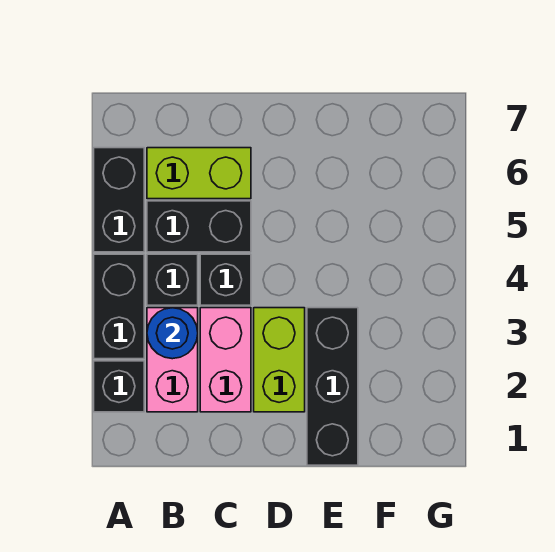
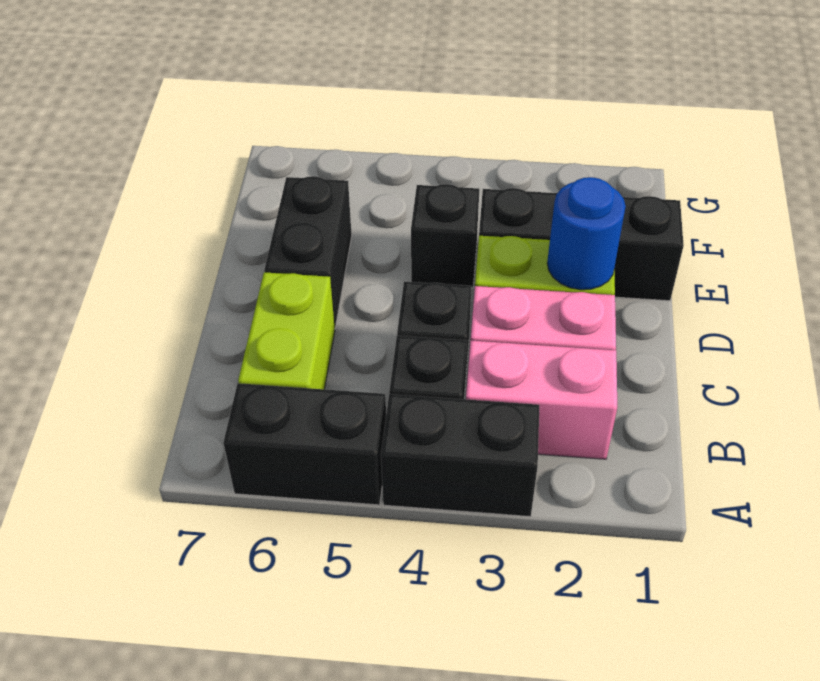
black 1x1 brick [94,361,144,412] -> black 1x1 brick moved to [411,184,479,288]
blue 1x1 round brick [147,308,198,359] -> blue 1x1 round brick moved to [547,177,626,290]
black 1x2 brick [147,201,251,252] -> black 1x2 brick moved to [264,176,352,327]

